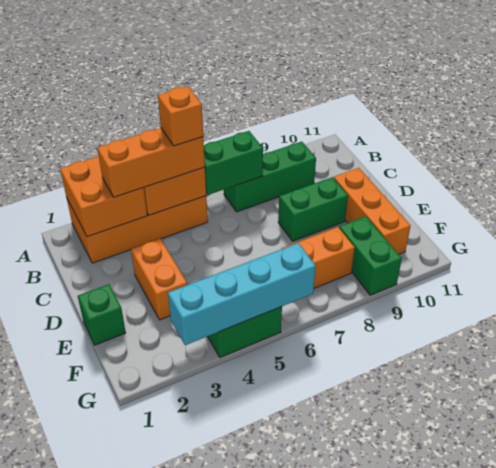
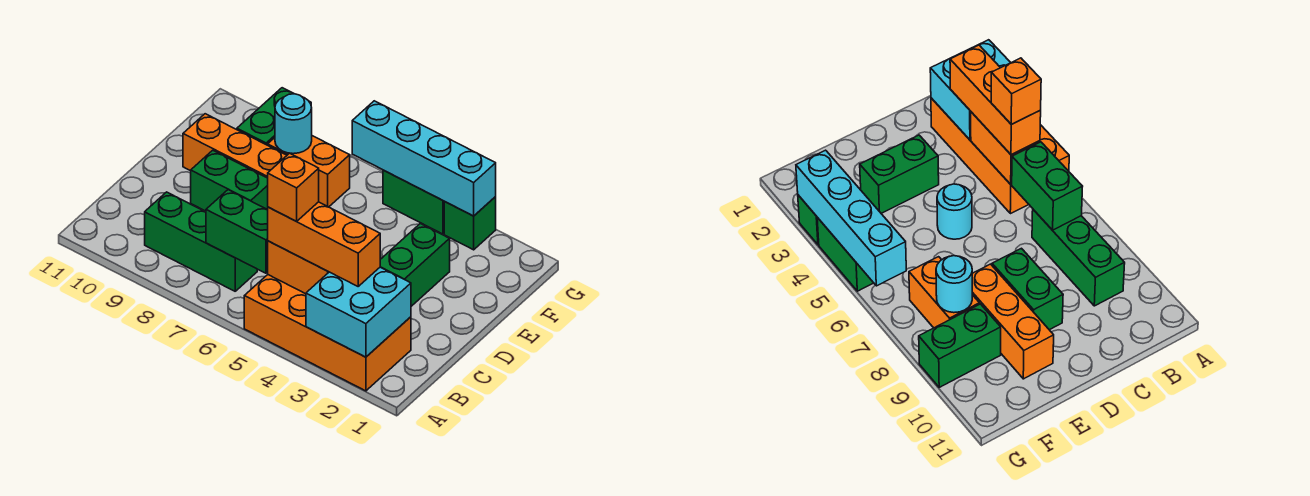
orange 2x2 brick [60,156,147,237] -> cyan 2x2 brick [306,267,411,357]
orange 1x2 brick [131,238,187,320] -> green 1x2 brick [380,224,450,306]
none -> cyan 1x1 round brick [937,184,972,239]
orange 1x3 brick [334,168,411,254] -> orange 1x3 brick turned to [183,114,287,178]
green 1x1 brick [78,284,126,345] -> green 1x1 brick moved to [444,197,496,250]
none -> cyan 1x1 round brick [275,94,312,154]

